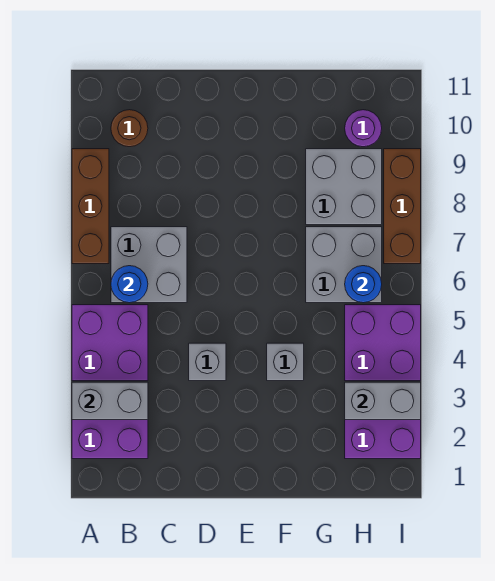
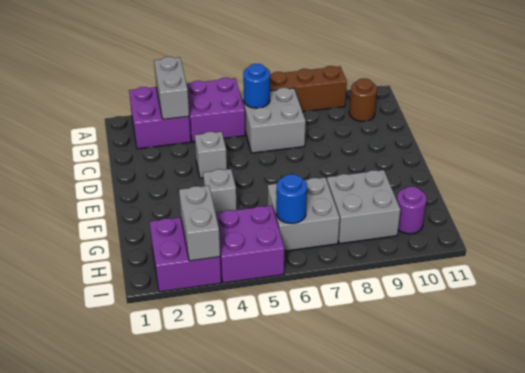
brown 1x3 brick [384,149,421,264] -> none

